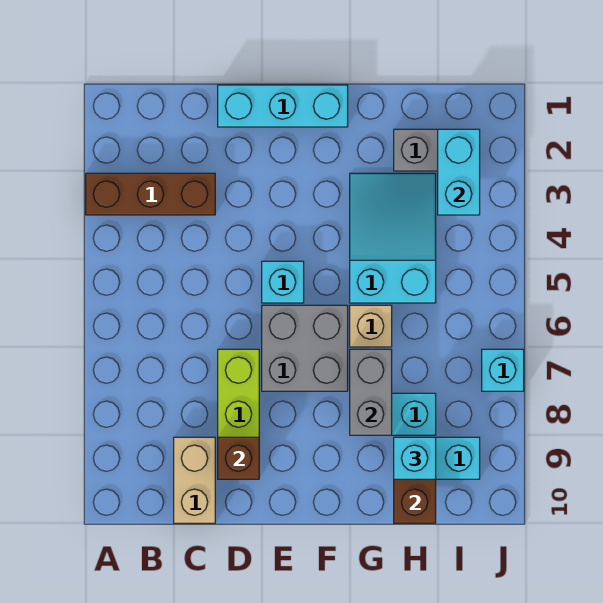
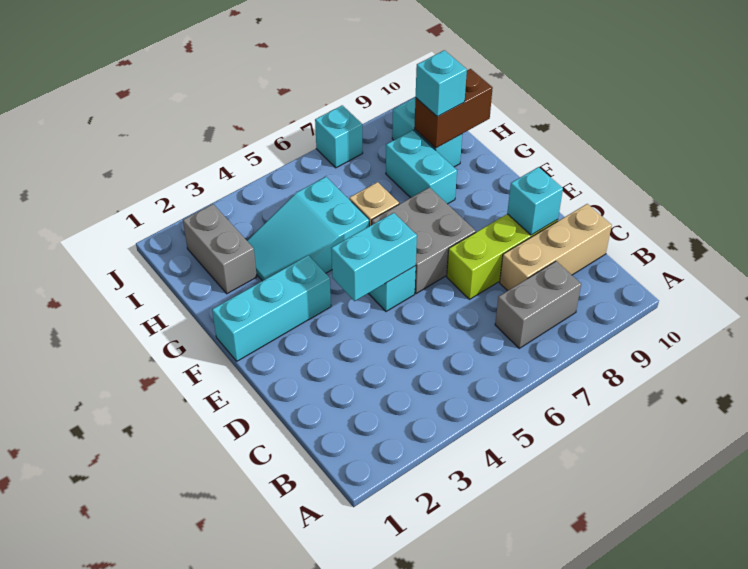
brown 1x3 brick [86,173,215,215] -> none
tan 1x2 brick [174,437,215,523] -> tan 1x3 brick [500,204,612,291]
cyan 1x3 brick [218,85,348,127] -> cyan 1x3 brick turned to [212,255,331,361]
brown 1x1 brick [218,437,259,479] -> cyan 1x1 brick [507,167,563,235]
grey 1x2 brick [350,349,392,435] -> grey 1x2 brick moved to [495,261,581,348]
cyan 1x2 brick [438,129,480,215] -> cyan 1x2 brick moved to [331,213,417,301]

